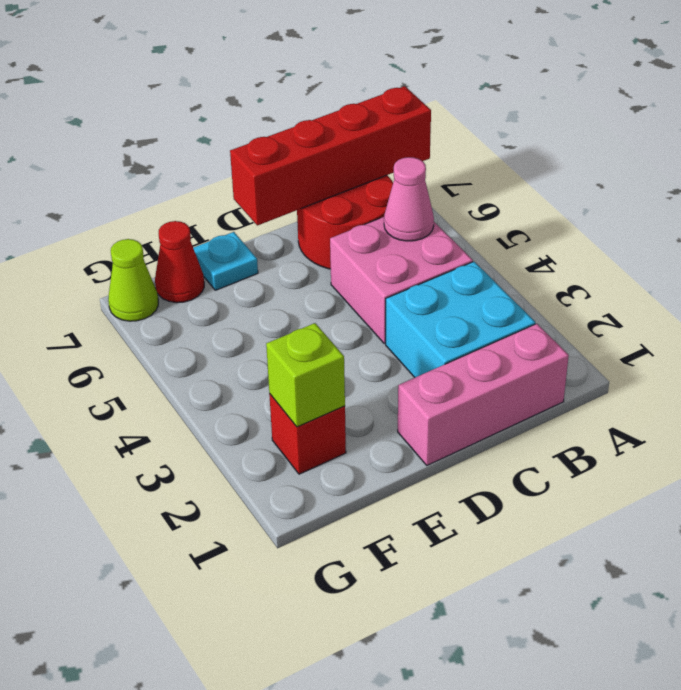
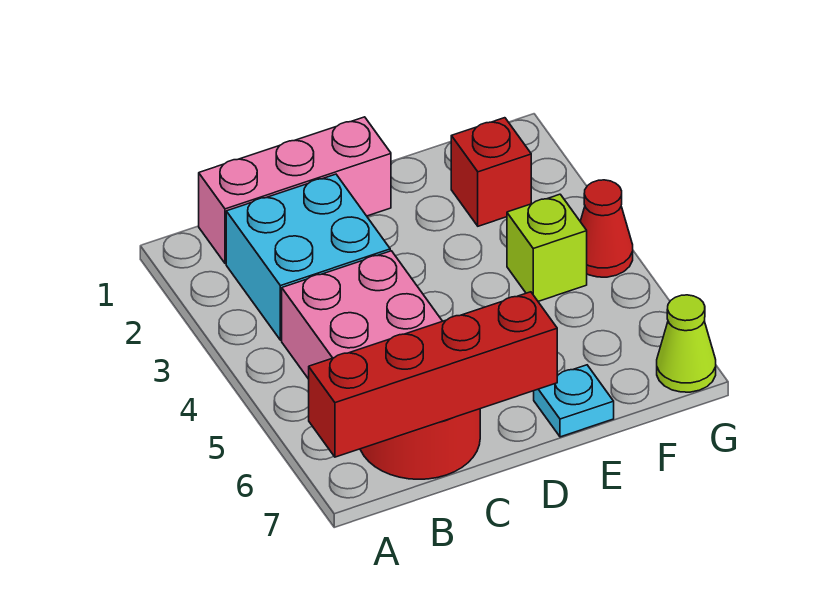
pink 1x1 cone [384,157,434,241] -> none
lime 1x1 brick [266,323,345,427] -> lime 1x1 brick moved to [507,194,587,301]
red 1x1 cone [155,221,204,303] -> red 1x1 cone moved to [580,180,633,277]

